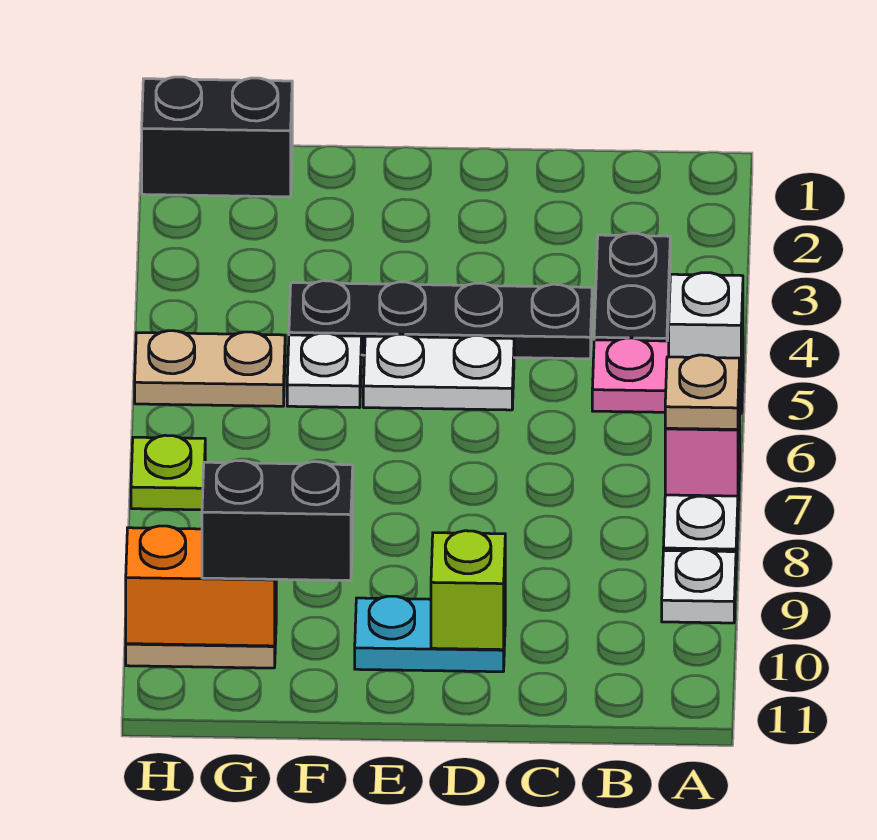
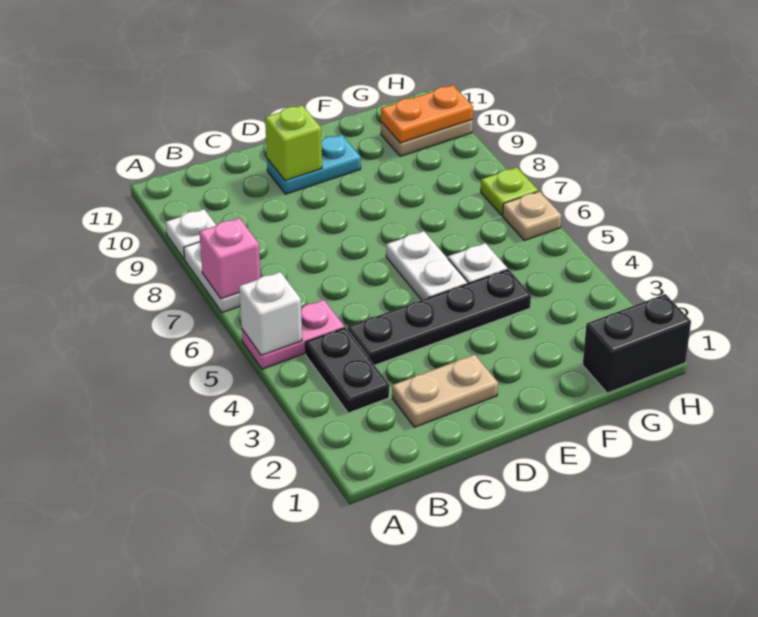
tan 1x1 plate [665,355,740,429] -> tan 1x1 plate moved to [503,191,561,241]
white 1x2 plate [363,334,514,410] -> white 1x2 plate turned to [386,231,468,300]
black 1x2 brick [202,461,353,581] -> none
tan 1x2 plate [135,331,285,406] -> tan 1x2 plate moved to [392,354,498,427]
orange 1x2 brick [126,526,276,646] -> orange 1x2 plate [381,85,473,143]

